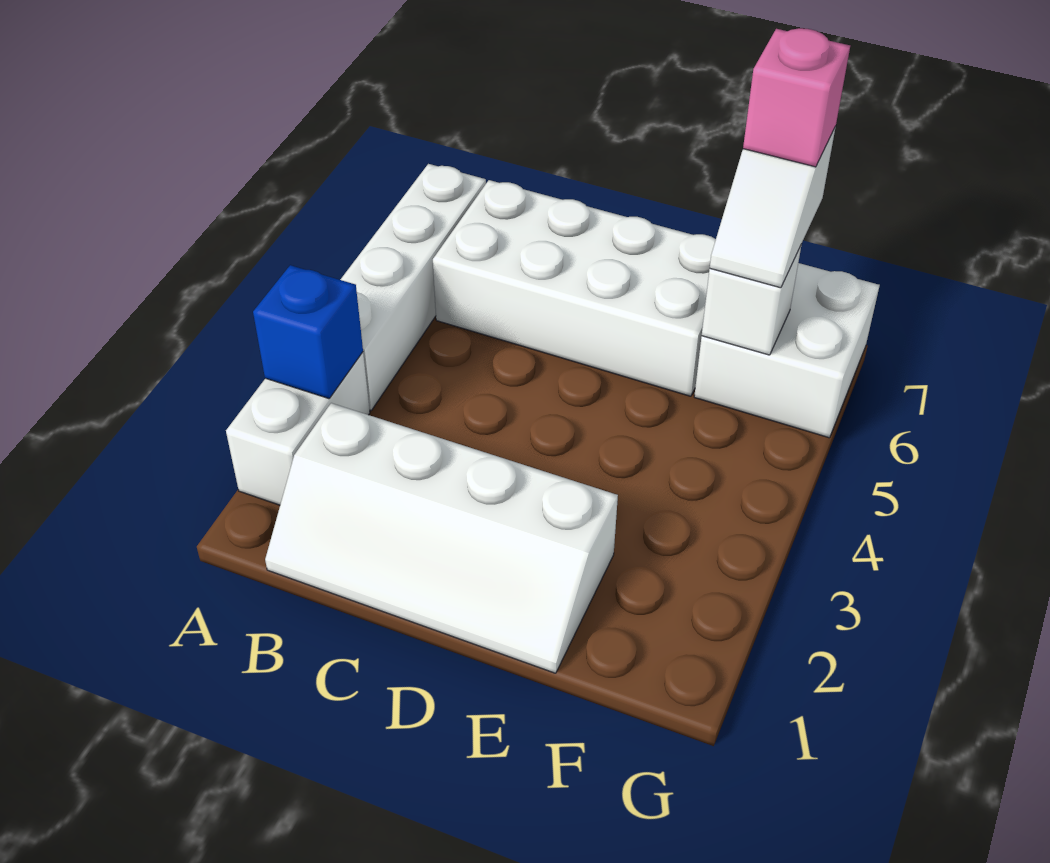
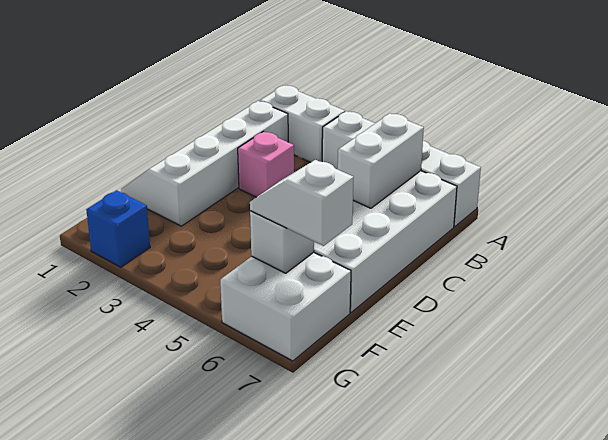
blue 1x1 brick [253,265,363,399] -> blue 1x1 brick moved to [86,190,150,267]
none -> white 1x2 brick [338,113,424,208]
pink 1x1 brick [743,28,850,167] -> pink 1x1 brick moved to [238,132,294,197]

